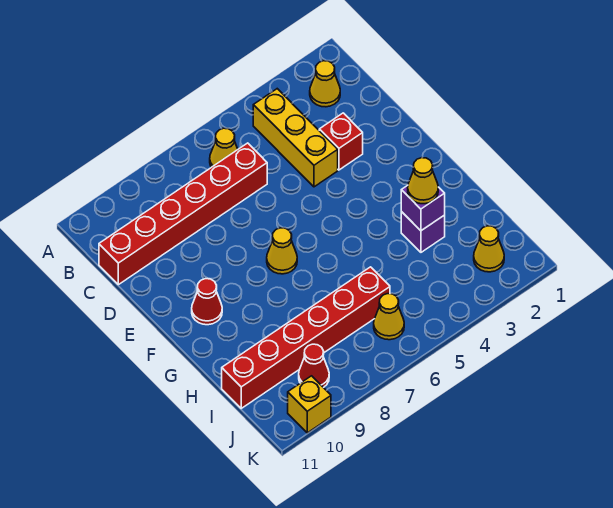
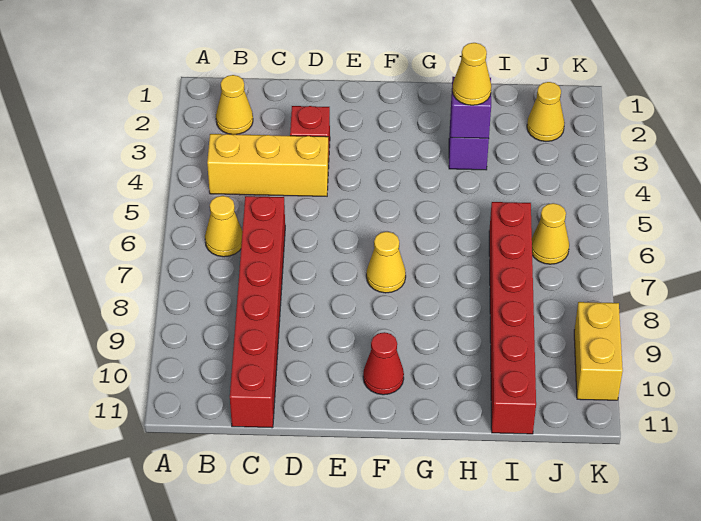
red 1x1 cone [299,344,329,388] -> none
yellow 1x1 brick [288,376,331,433] -> yellow 1x2 brick [574,302,623,400]

